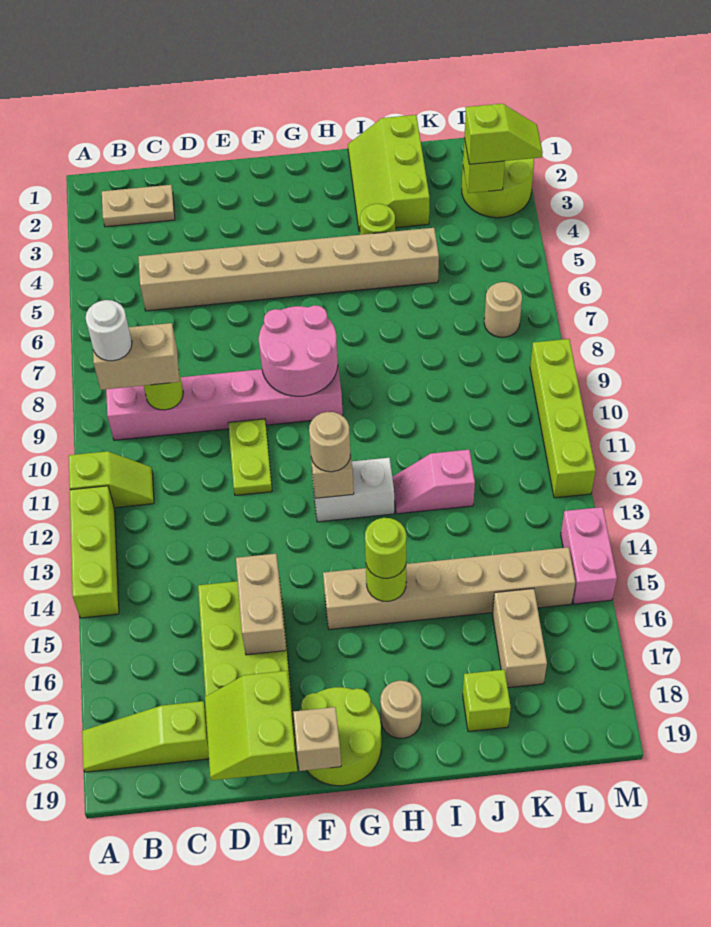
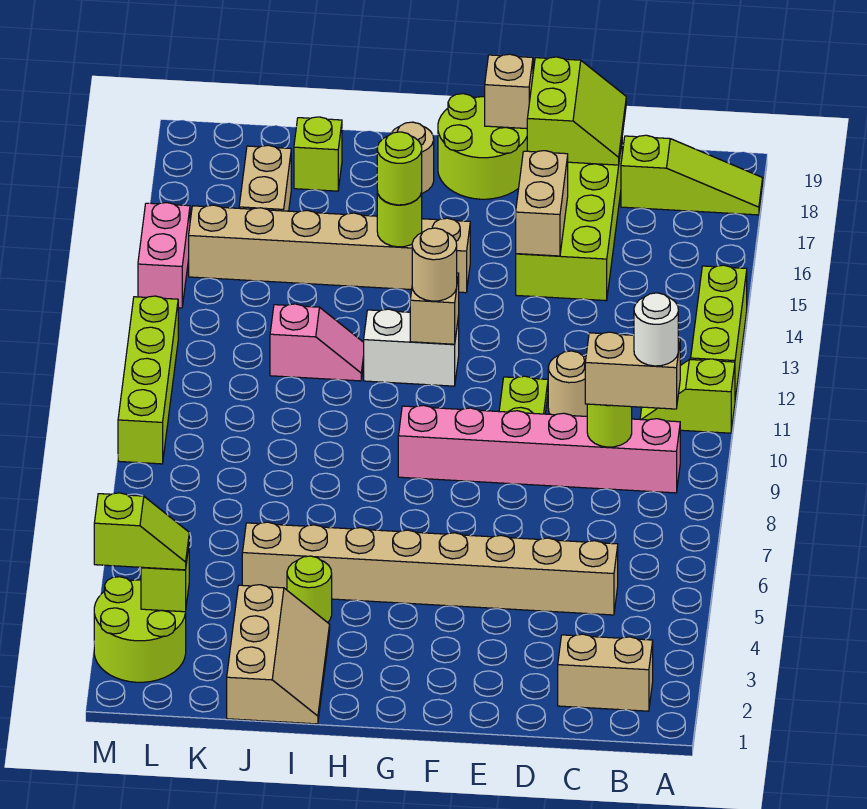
tan 1x2 plate [102,185,175,227] -> tan 1x2 brick [558,634,653,711]
pink 2x2 round brick [259,305,338,396] -> none
lime 2x3 slope [348,115,430,231] -> tan 2x3 slope [227,585,330,724]
lime 1x2 slope [464,104,543,164] -> lime 1x2 slope turned to [94,493,189,570]
tan 1x1 round brick [484,282,522,337] -> tan 1x1 round brick moved to [548,351,587,416]

